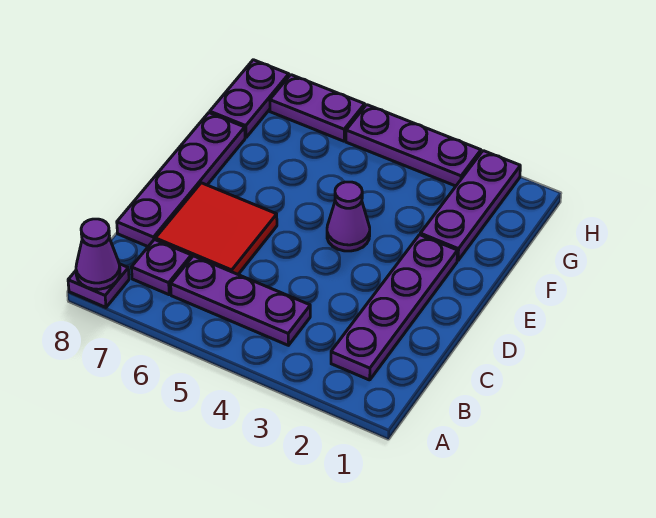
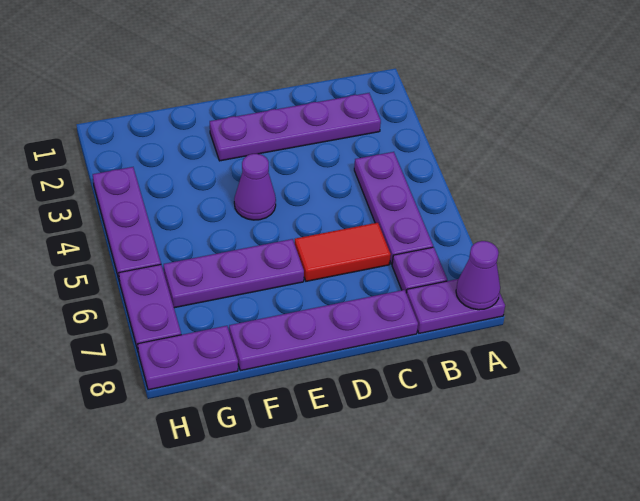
purple 1x1 plate [68,264,129,307] -> purple 1x2 plate [406,279,505,333]
red 2x2 tile [155,183,277,274] -> red 1x2 tile [295,223,391,281]
purple 1x3 plate [420,151,520,261] -> purple 1x3 plate moved to [164,239,304,308]

